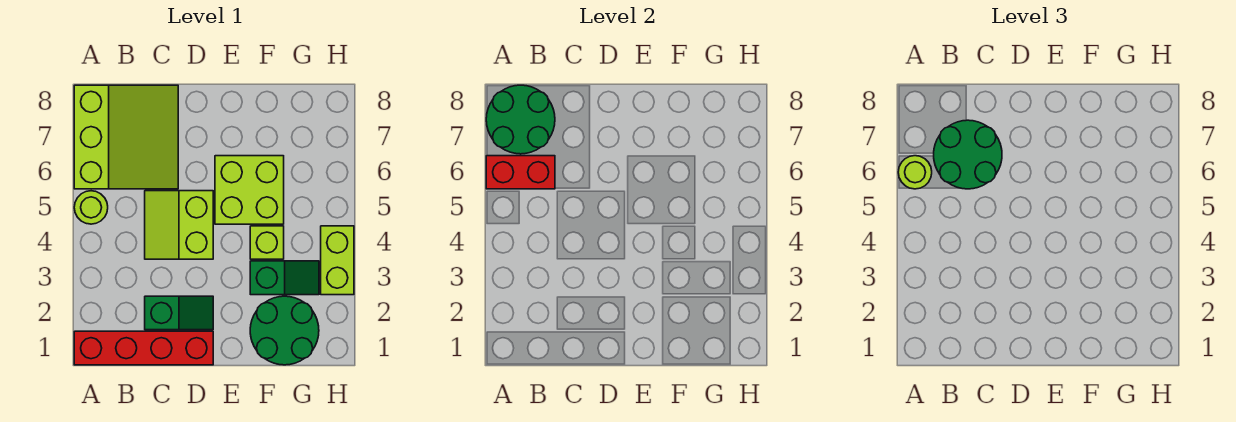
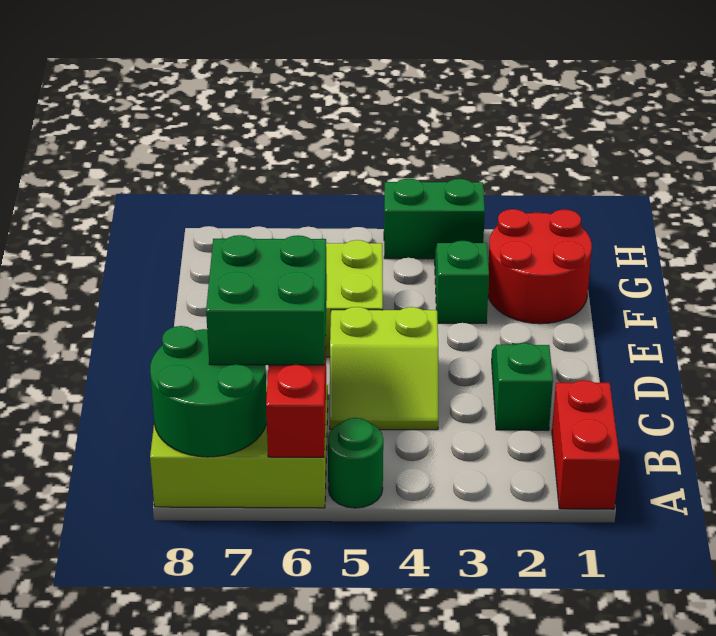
red 1x4 brick [74,331,213,365] -> red 1x2 brick [552,380,620,509]
lime 1x1 round brick [74,191,108,224] -> green 1x1 round brick [328,418,383,508]
lime 1x1 round brick [898,156,932,189] -> none
green 2x2 round brick [934,120,1002,189] -> green 2x2 brick [206,235,327,365]
green 2x2 round brick [250,296,319,365] -> red 2x2 round brick [488,209,592,324]
lime 1x1 brick [250,226,284,259] -> none
lime 1x2 brick [321,226,354,295] -> green 1x2 brick [384,179,485,259]

